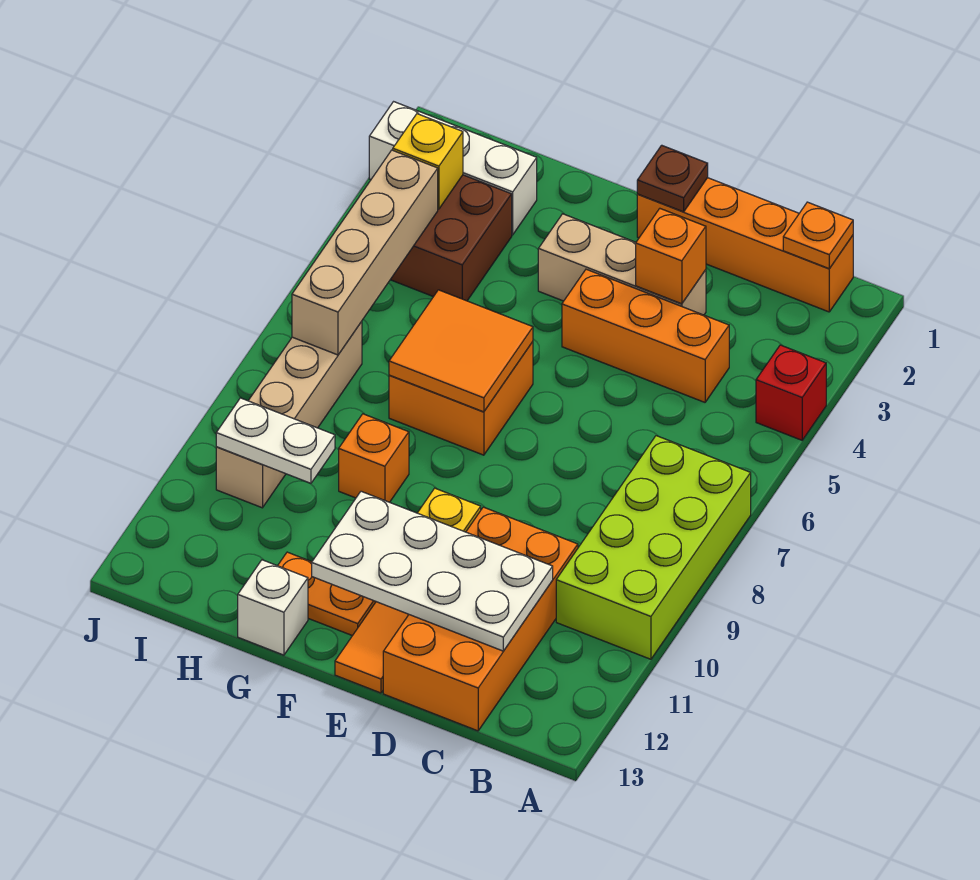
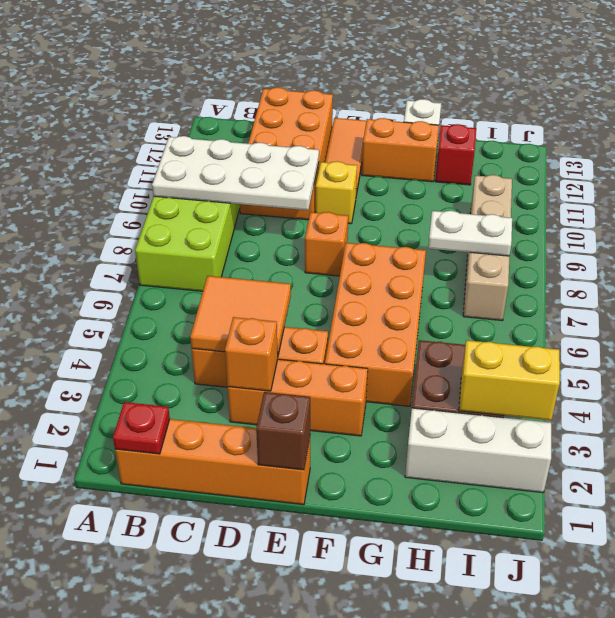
red 1x1 brick [756,345,826,440] -> red 1x1 brick moved to [435,124,476,185]
orange 1x1 plate [783,202,853,269] -> red 1x1 plate [113,402,170,454]
white 2x4 plate [312,491,553,651] -> white 2x4 plate moved to [152,136,319,210]
tan 1x3 brick [538,214,706,315] -> orange 1x3 brick [228,359,368,436]
brown 1x1 plate [637,145,708,212] -> brown 1x1 brick [256,392,310,470]
orange 2x2 brick [389,342,533,455] -> orange 2x4 brick [325,243,426,406]
orange 2x2 tile [389,290,533,412] -> orange 2x2 tile moved to [190,276,291,355]
orange 1x2 plate [278,552,376,636] -> orange 1x2 brick [362,118,439,182]
orange 1x1 brick [339,414,409,502] -> orange 1x1 brick moved to [305,212,348,276]
white 1x2 plate [216,398,335,483] -> white 1x2 plate moved to [428,211,512,256]
yellow 1x1 brick [393,114,463,209] -> yellow 1x2 brick [459,340,560,420]
tan 1x4 brick [292,150,438,355] -> none

